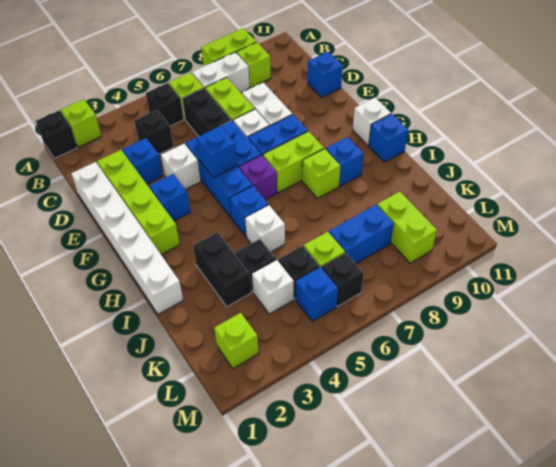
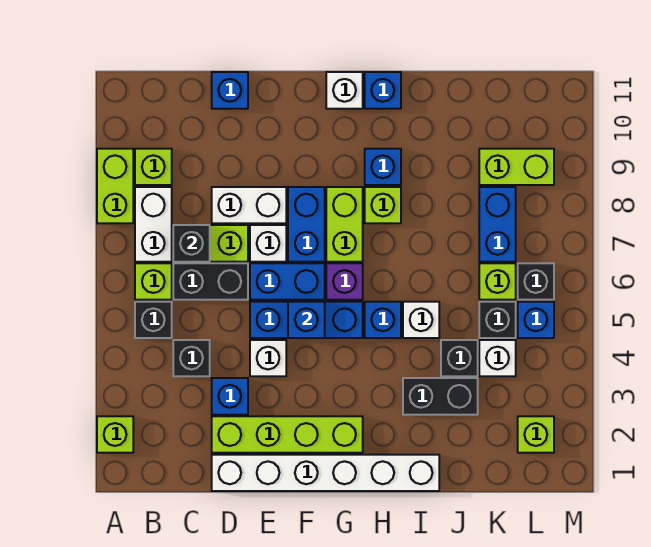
black 1x1 brick [36,110,77,158] -> black 1x1 brick moved to [173,225,210,262]
blue 1x1 brick [149,174,190,221] -> none

